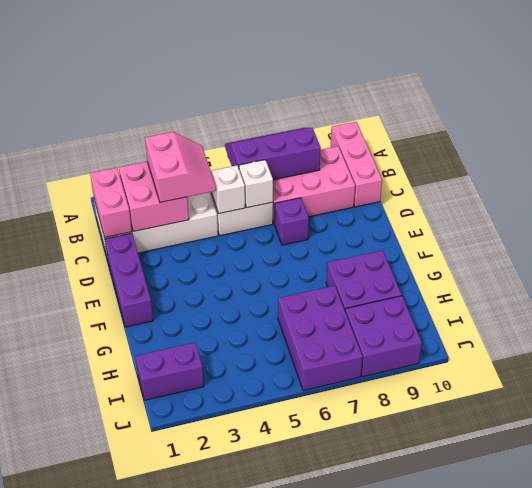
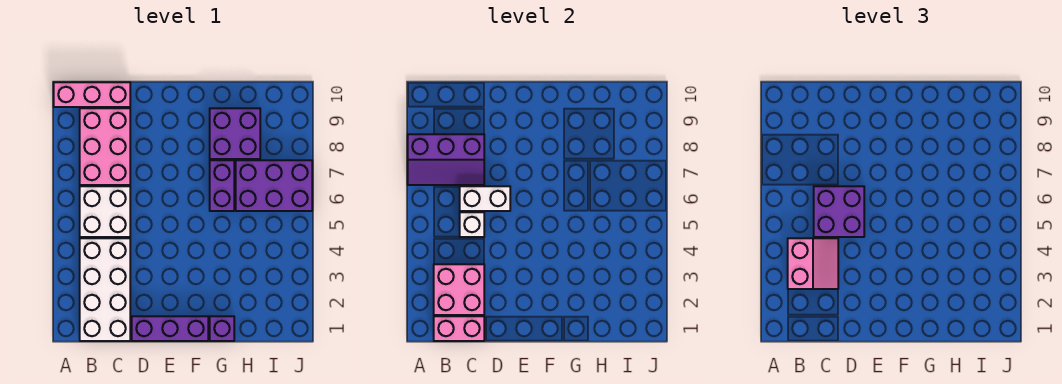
purple 2x3 slope [225,128,321,180] -> purple 2x3 slope turned to [408,134,484,185]
pink 2x2 slope [145,132,216,202] -> pink 2x2 slope turned to [788,238,838,289]
white 1x1 brick [239,160,273,208] -> white 1x2 brick [460,186,510,211]
purple 1x1 brick [274,198,309,245] -> purple 1x1 brick moved to [210,316,234,341]
purple 1x2 brick [136,342,204,400] -> purple 1x2 brick moved to [210,160,234,211]
purple 2x2 brick [345,296,422,377] -> purple 2x2 brick moved to [814,186,864,237]

